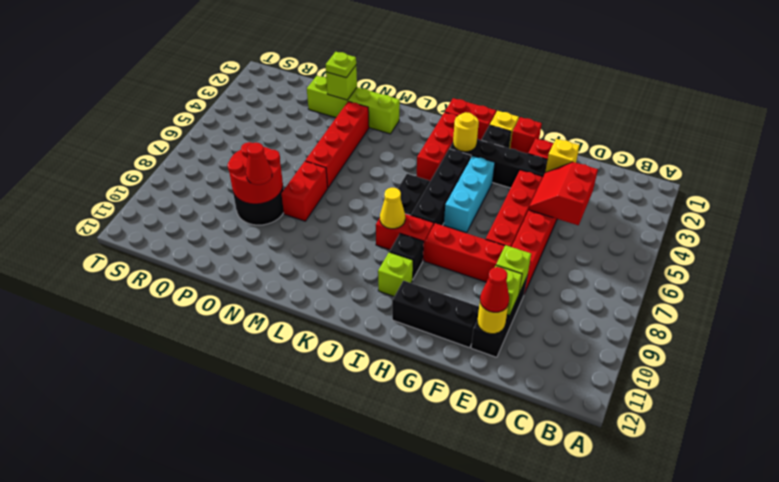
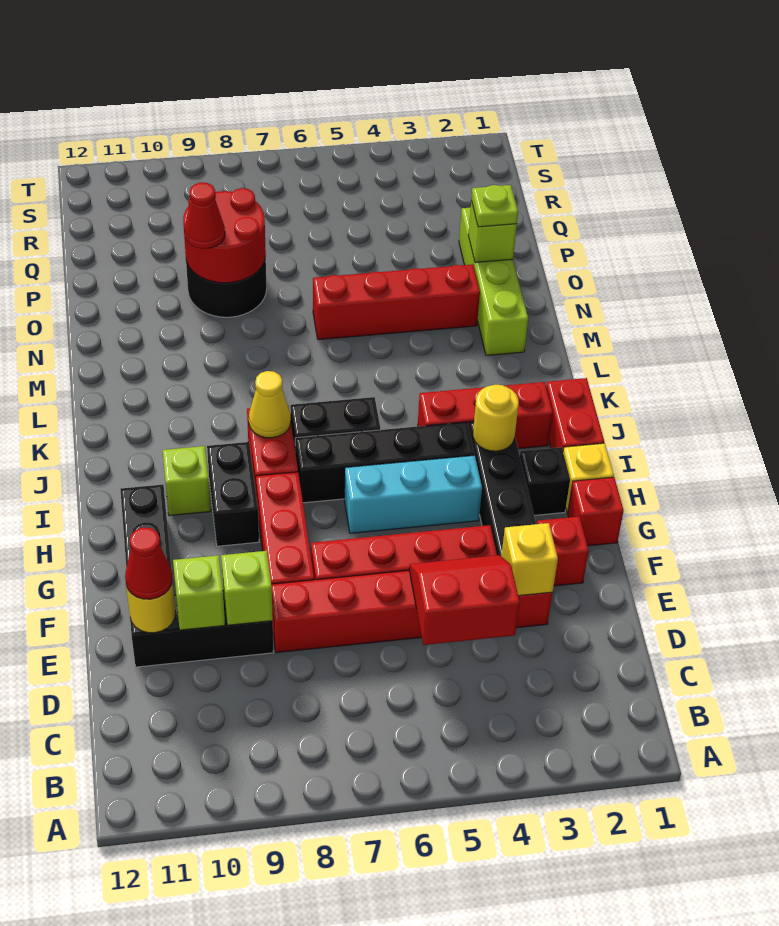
black 1x1 brick [389,234,424,280] -> black 1x2 brick [207,442,259,546]
red 1x2 brick [281,161,328,221] -> none

